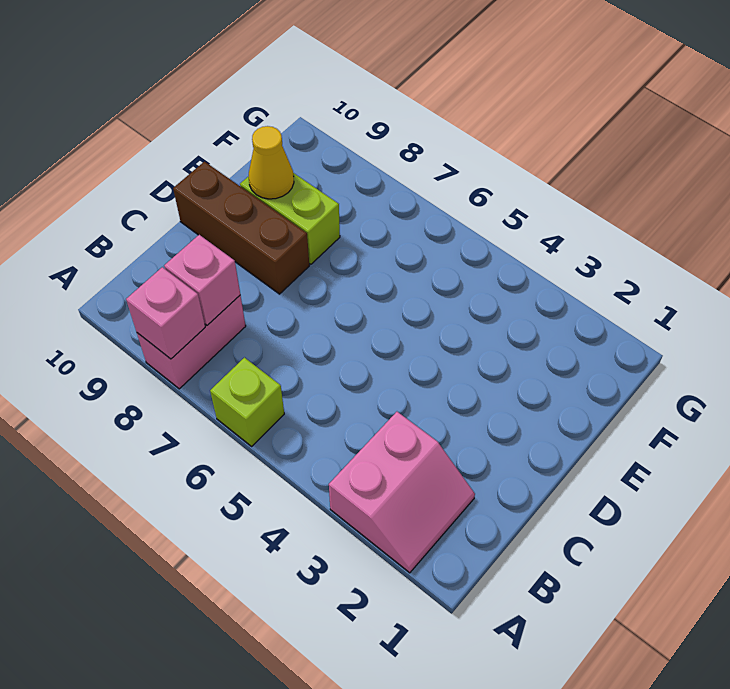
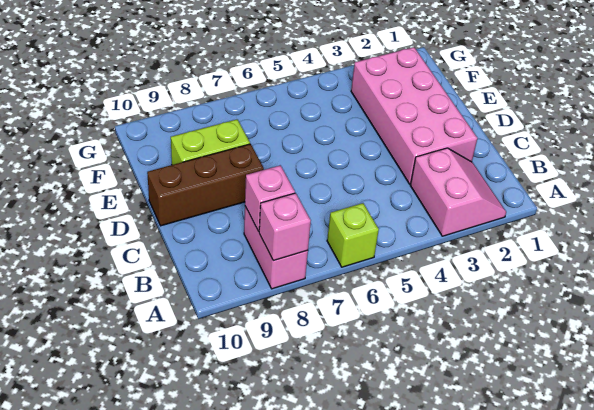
none -> pink 2x4 brick [351,47,478,184]
yellow 1x1 cone [249,126,294,199] -> none

